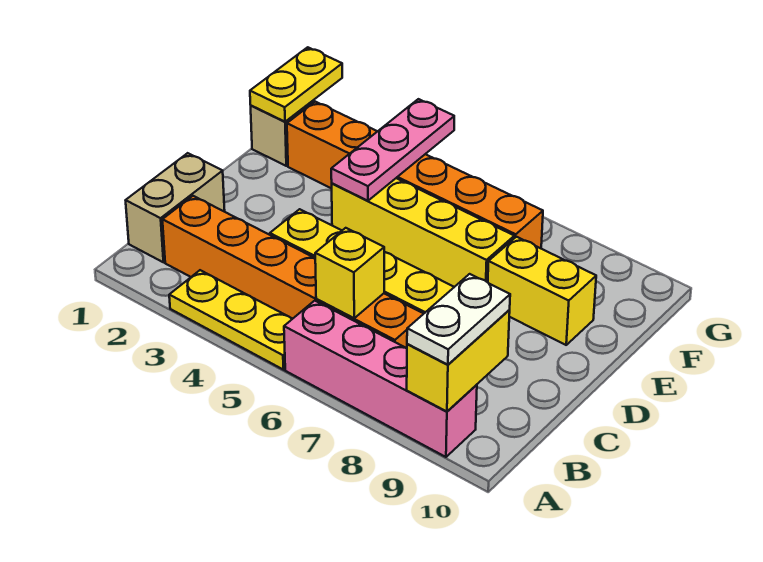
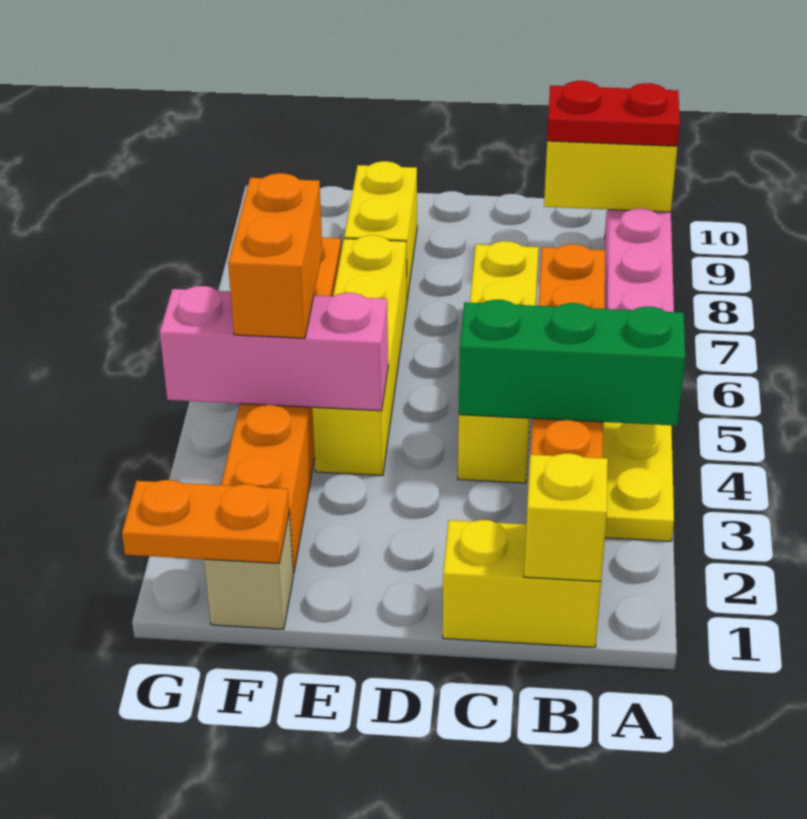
none -> green 1x3 brick [459,300,685,426]
white 1x2 plate [407,274,510,365] -> red 1x2 plate [547,81,680,146]
tan 1x2 brick [126,153,225,262] -> yellow 1x2 brick [443,520,601,647]
yellow 1x1 brick [315,228,384,318] -> yellow 1x1 brick moved to [524,453,608,582]
pink 1x3 plate [331,99,454,201] -> pink 1x3 brick [160,286,388,411]
yellow 1x2 plate [250,47,342,122] -> orange 1x2 plate [122,480,289,563]
none -> orange 1x2 brick [228,173,322,338]

